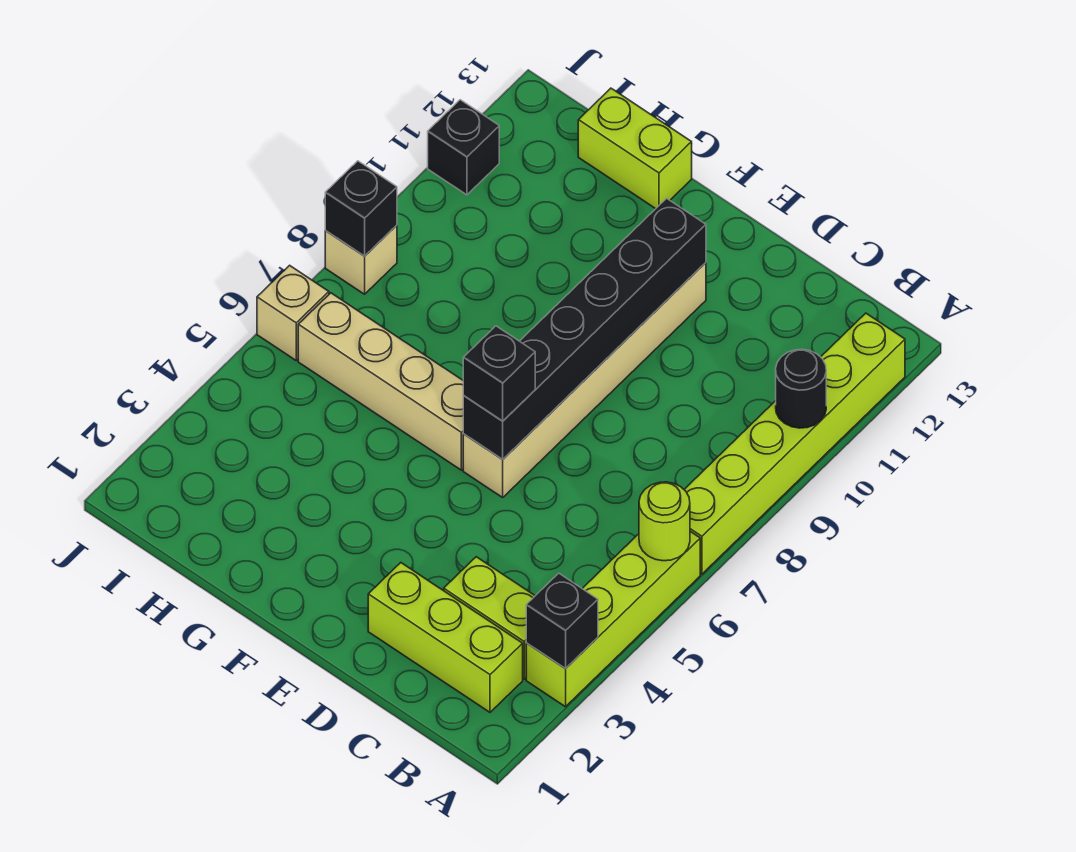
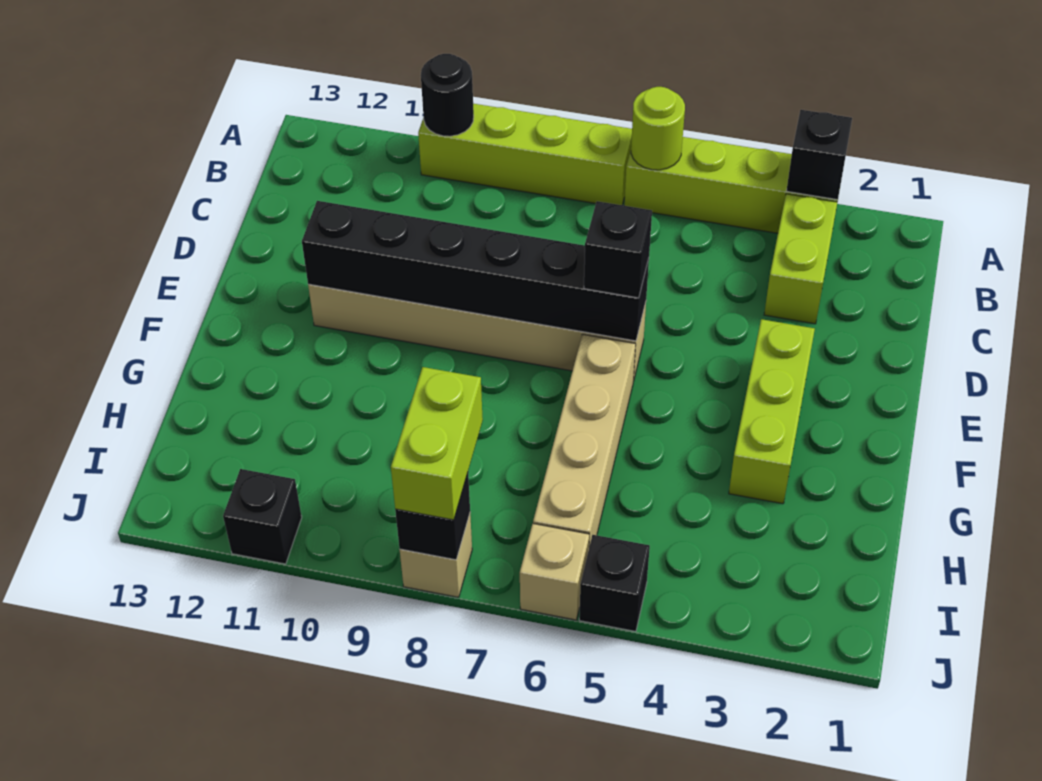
lime 1x6 brick [684,313,905,574] -> lime 1x4 brick [418,104,632,205]
lime 1x3 brick [368,563,523,712] -> lime 1x3 brick moved to [729,319,815,504]
lime 1x2 brick [578,88,692,209] -> lime 1x2 brick moved to [391,367,483,520]
none -> black 1x1 brick [579,535,650,632]

